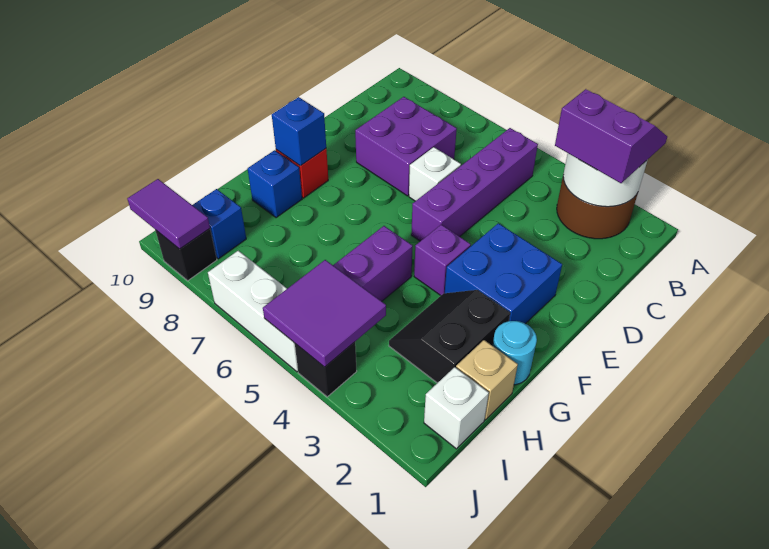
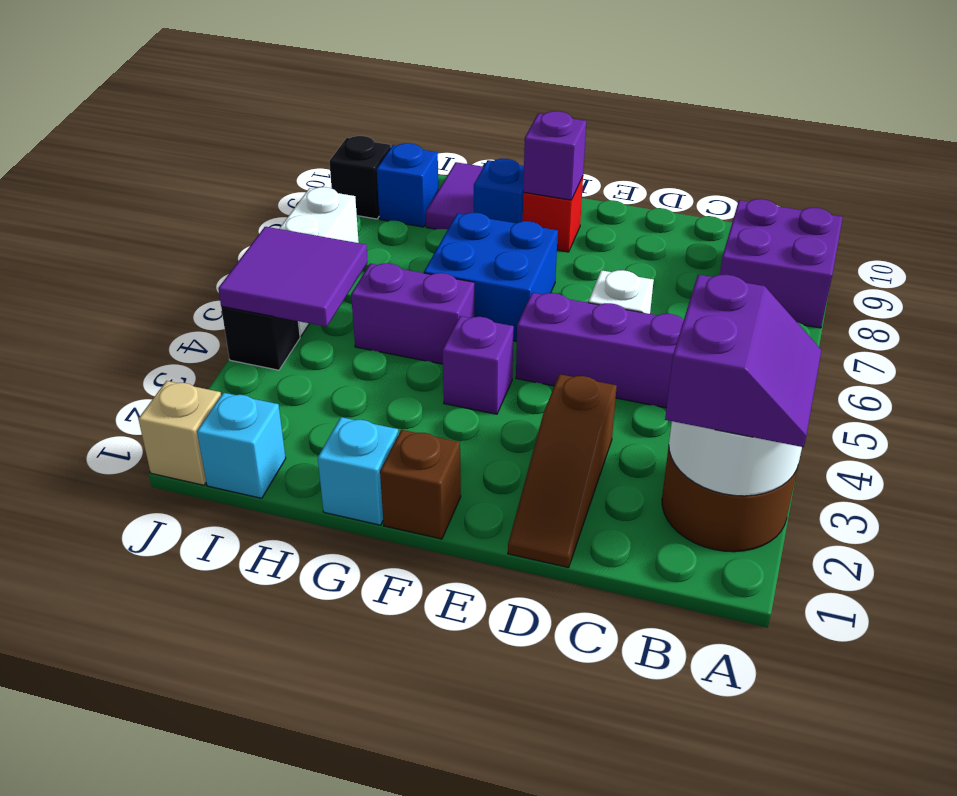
purple 2x2 brick [355,97,457,196] -> purple 2x2 brick moved to [720,199,843,328]
none -> brown 1x3 slope [508,374,617,568]
blue 2x2 brick [445,223,562,324] -> blue 2x2 brick moved to [424,213,558,341]
none -> brown 1x1 brick [380,430,461,539]
blue 1x1 brick [272,97,326,166] -> purple 1x1 brick [523,111,586,200]
cyan 1x1 round brick [493,321,537,385] -> cyan 1x1 brick [318,417,399,525]
black 2x2 slope [389,290,510,383] -> none
tan 1x1 brick [456,340,518,420] -> tan 1x1 brick moved to [138,381,221,485]
white 1x1 brick [424,367,489,449] -> cyan 1x1 brick [197,393,286,498]
purple 1x2 tile [127,179,210,249] -> purple 1x2 tile moved to [426,162,483,230]

